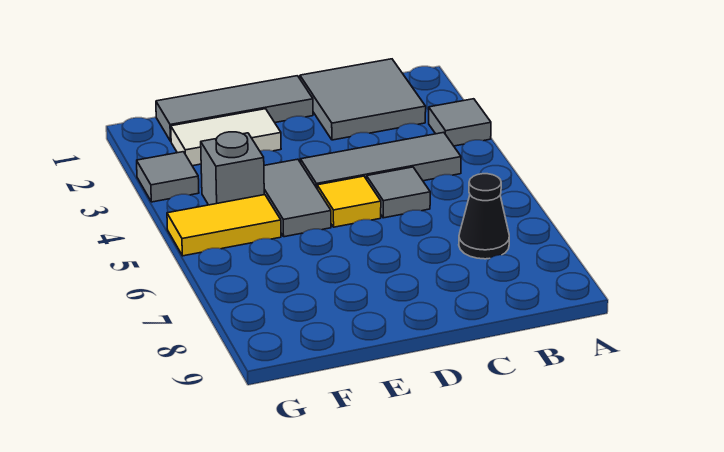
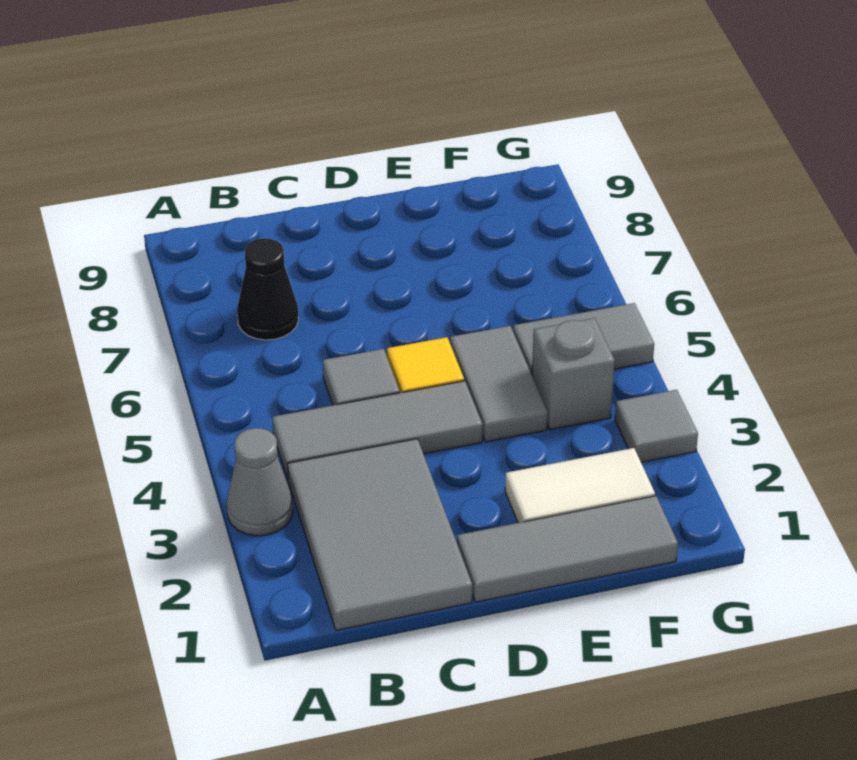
grey 1x1 tile [429,99,491,146] -> grey 1x1 cone [227,428,293,536]
grey 2x2 tile [300,59,426,140] -> grey 2x3 tile [287,439,472,630]
yellow 1x2 tile [167,195,281,256] -> grey 1x2 tile [513,303,654,374]

